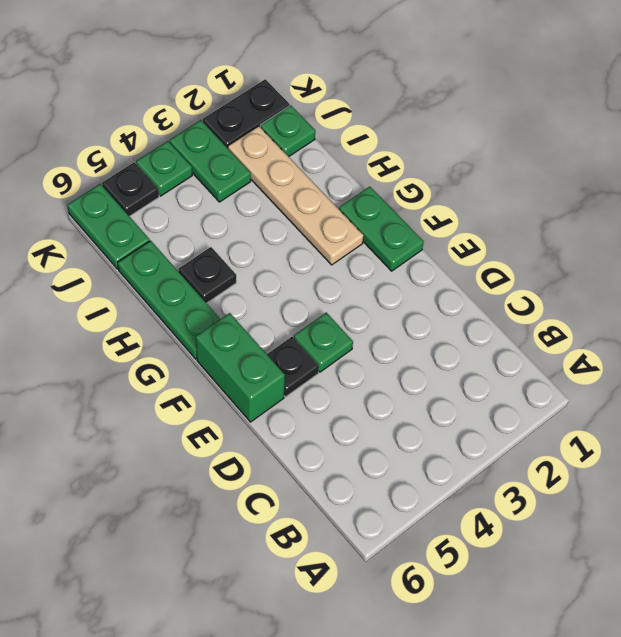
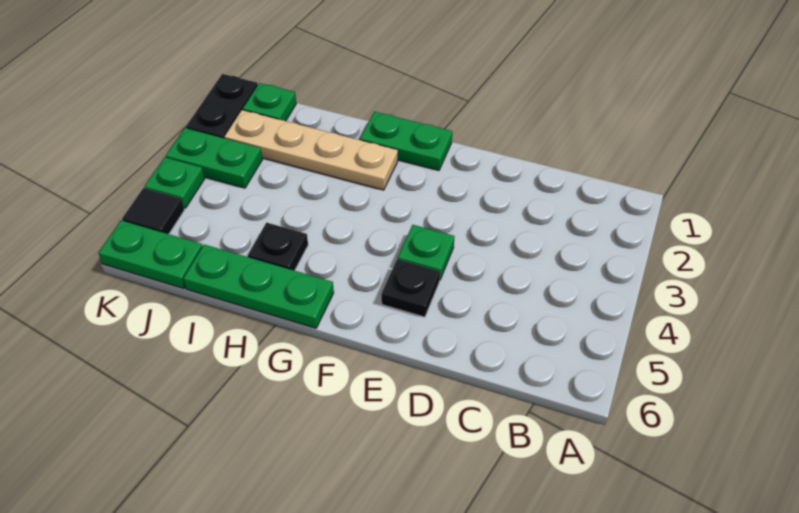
green 1x2 brick [196,313,285,422] -> none
black 1x1 plate [102,162,159,216] -> black 1x1 tile [122,188,184,234]

